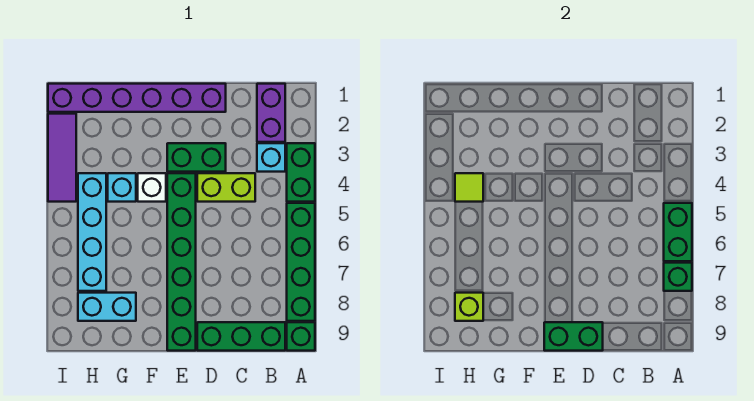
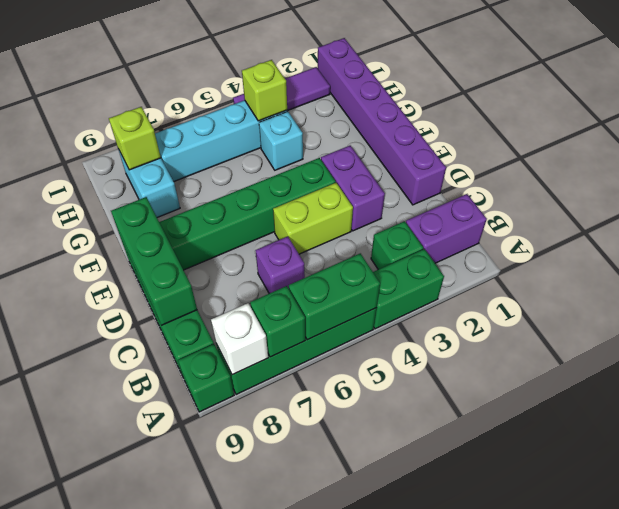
cyan 1x1 brick [257,143,285,172] -> green 1x1 brick [371,221,423,270]
lime 1x2 brick [197,173,255,202] -> lime 1x2 brick turned to [273,183,353,254]
none -> purple 1x1 brick [255,236,305,294]
green 1x2 brick [167,143,226,172] -> purple 1x2 brick [321,146,385,231]
green 1x2 brick [544,322,603,351] -> green 1x3 brick [111,197,197,325]
white 1x1 brick [138,173,166,202] -> white 1x1 brick moved to [211,303,268,375]
lime 1x1 tile [455,173,483,202] -> lime 1x1 brick [242,60,287,121]

